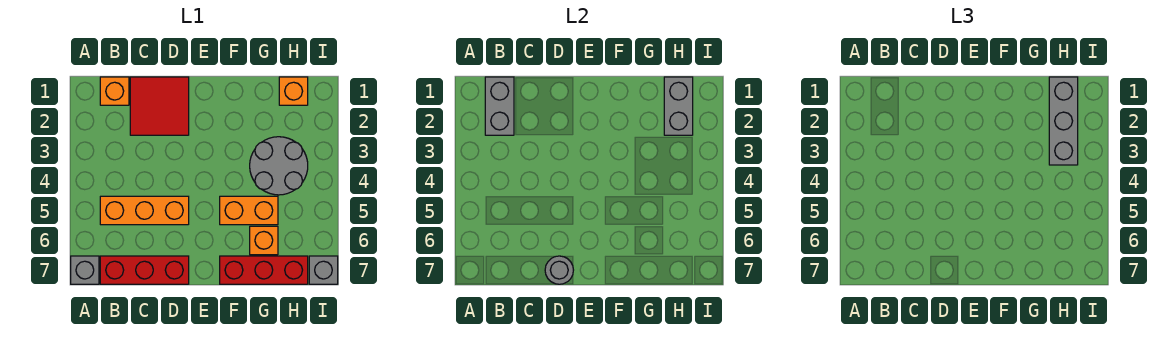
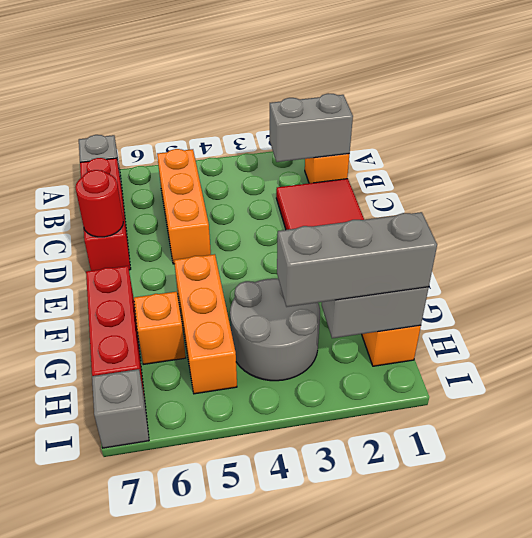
grey 1x1 round brick [545,256,573,284] -> red 1x1 round brick [75,170,123,237]
orange 1x2 brick [220,196,278,225] -> orange 1x3 brick [174,254,237,394]

